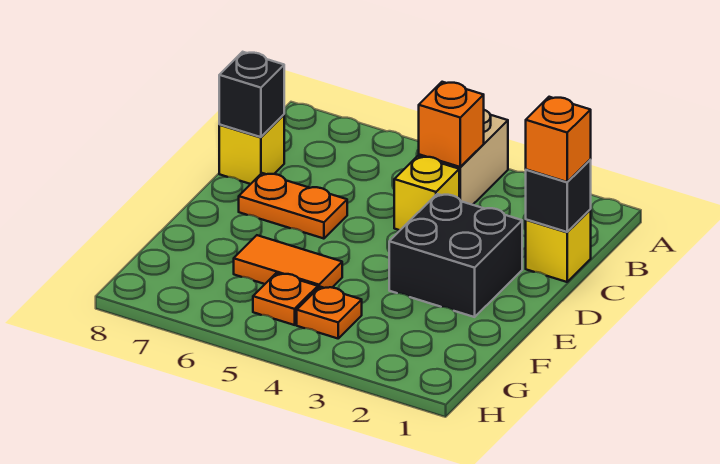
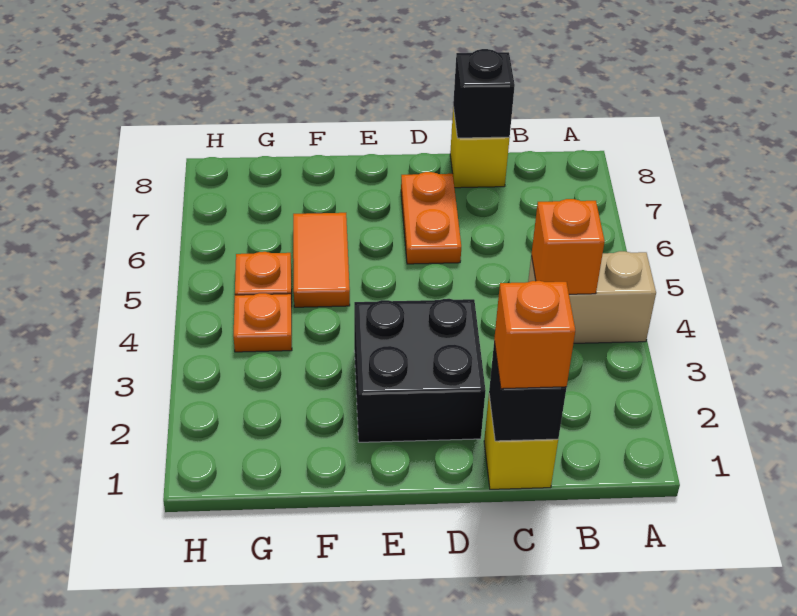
yellow 1x1 brick [394,156,459,230] -> none

